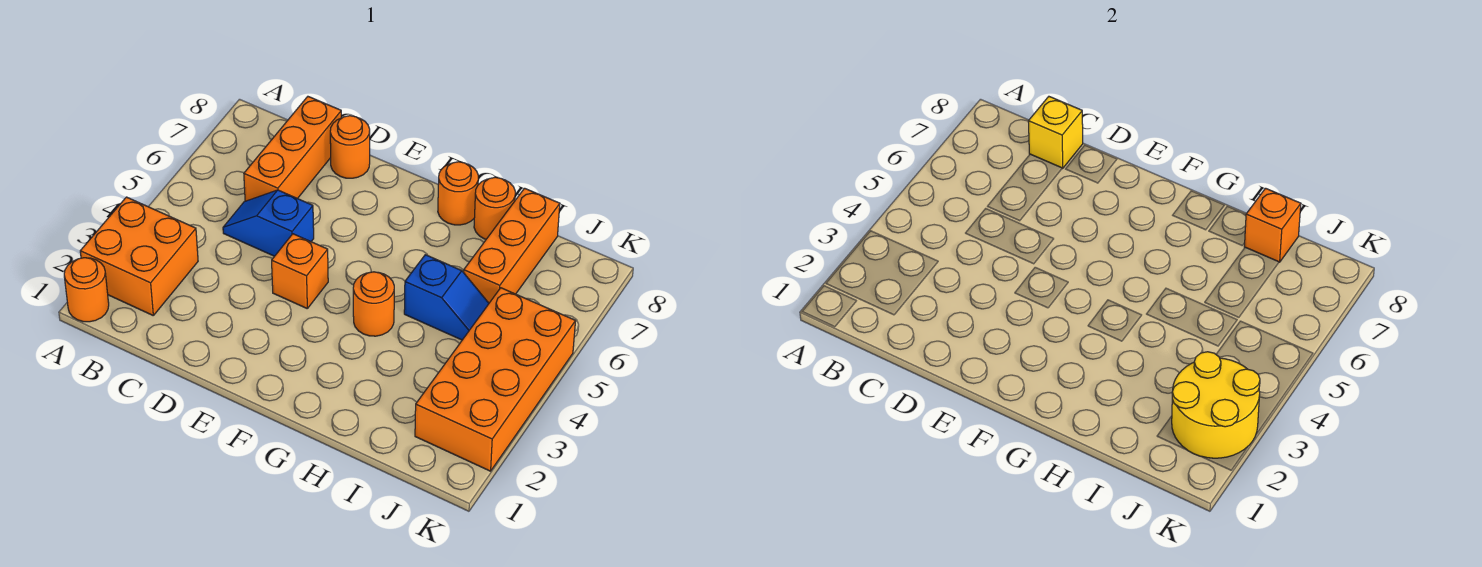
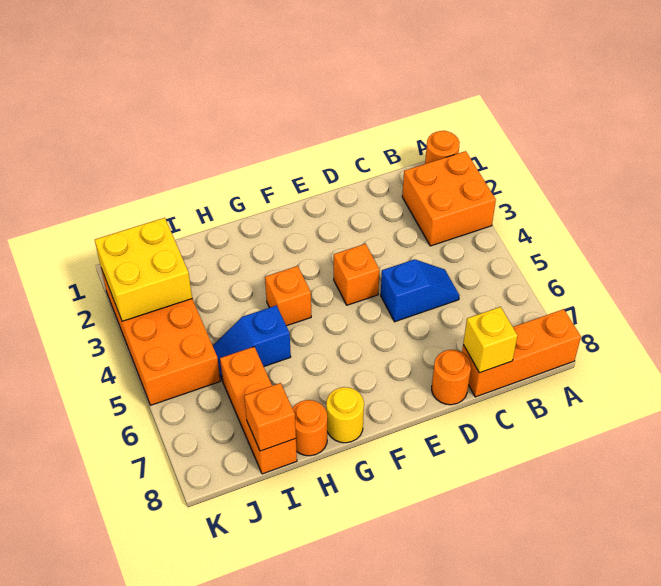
orange 1x3 brick [244,97,341,201] -> orange 1x3 brick turned to [462,309,581,397]
orange 1x1 round brick [353,272,394,336] -> orange 1x1 brick [265,266,311,326]
orange 1x1 round brick [438,162,478,225] -> yellow 1x1 round brick [326,387,364,443]
yellow 2x2 round brick [1172,352,1260,458] -> yellow 2x2 brick [95,218,192,321]

